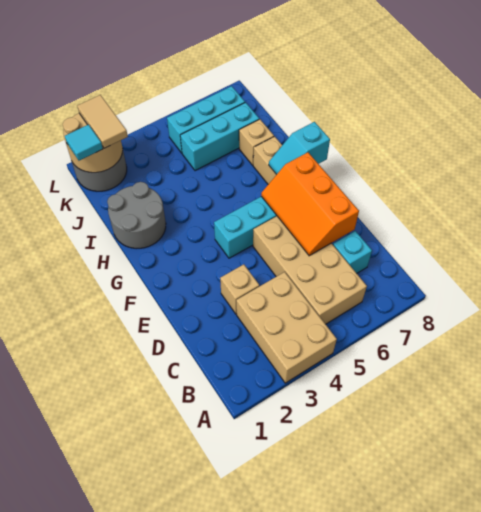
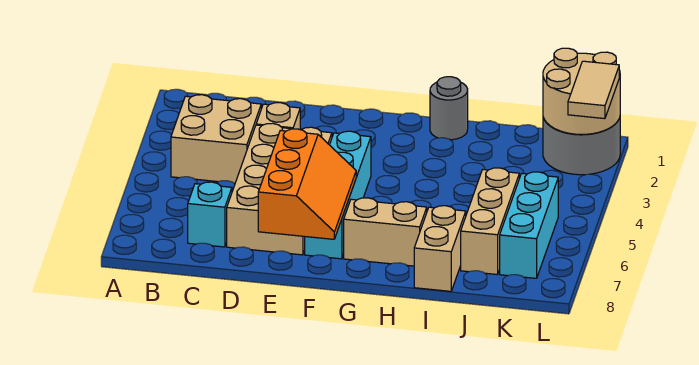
tan 2x3 brick [236,272,337,383] -> tan 2x2 brick [171,95,261,183]
tan 2x4 brick [253,216,367,324] -> tan 2x4 brick turned to [227,123,332,255]
orange 2x3 slope [261,152,359,256] -> orange 2x3 slope turned to [258,129,356,239]
cyan 1x2 slope [269,122,330,175] -> none
grey 2x2 round brick [107,182,166,249] -> grey 1x1 round brick [430,77,468,140]
tan 1x1 brick [239,119,274,165] -> tan 1x2 brick [414,206,466,291]
cyan 1x3 brick [180,102,259,171] -> tan 1x3 brick [461,168,519,275]
cyan 1x1 tile [65,125,103,161] -> none
tan 1x2 tile [77,95,128,148] -> tan 1x2 tile turned to [568,61,619,119]

